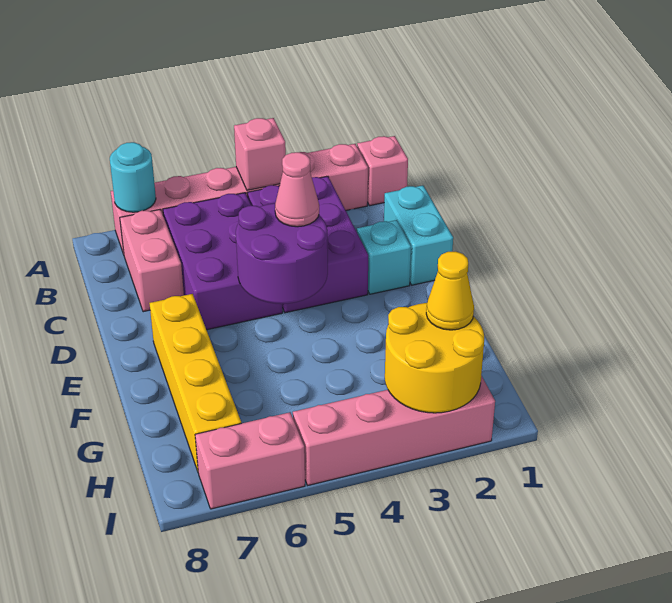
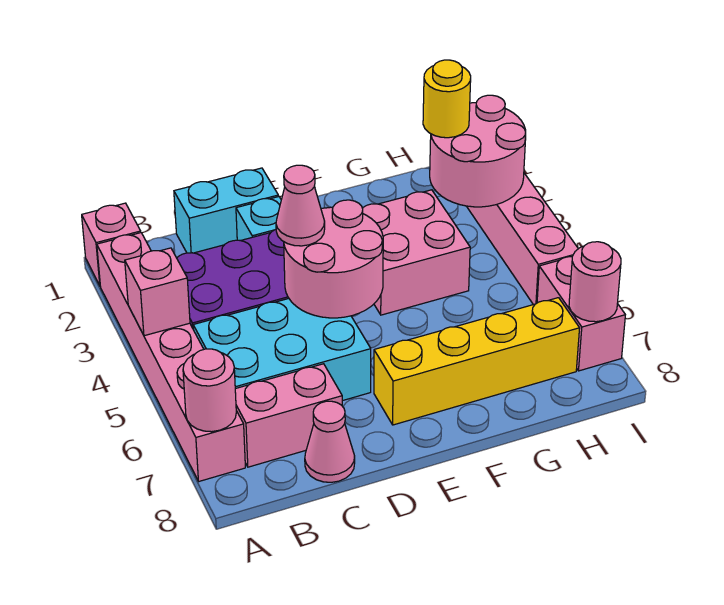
cyan 1x1 round brick [110,142,156,212] -> pink 1x1 round brick [183,349,236,432]
purple 2x3 brick [163,193,283,330] -> cyan 2x3 brick [193,299,371,401]
none -> pink 1x1 cone [305,401,355,482]
purple 2x2 round brick [236,203,328,304] -> pink 2x2 round brick [284,200,383,318]
none -> pink 2x2 brick [362,190,470,315]
yellow 2x2 round brick [385,303,484,413] -> pink 2x2 round brick [430,95,526,207]
yellow 1x1 cone [426,251,474,330] -> yellow 1x1 round brick [423,60,471,138]
none -> pink 1x1 round brick [569,242,621,322]

